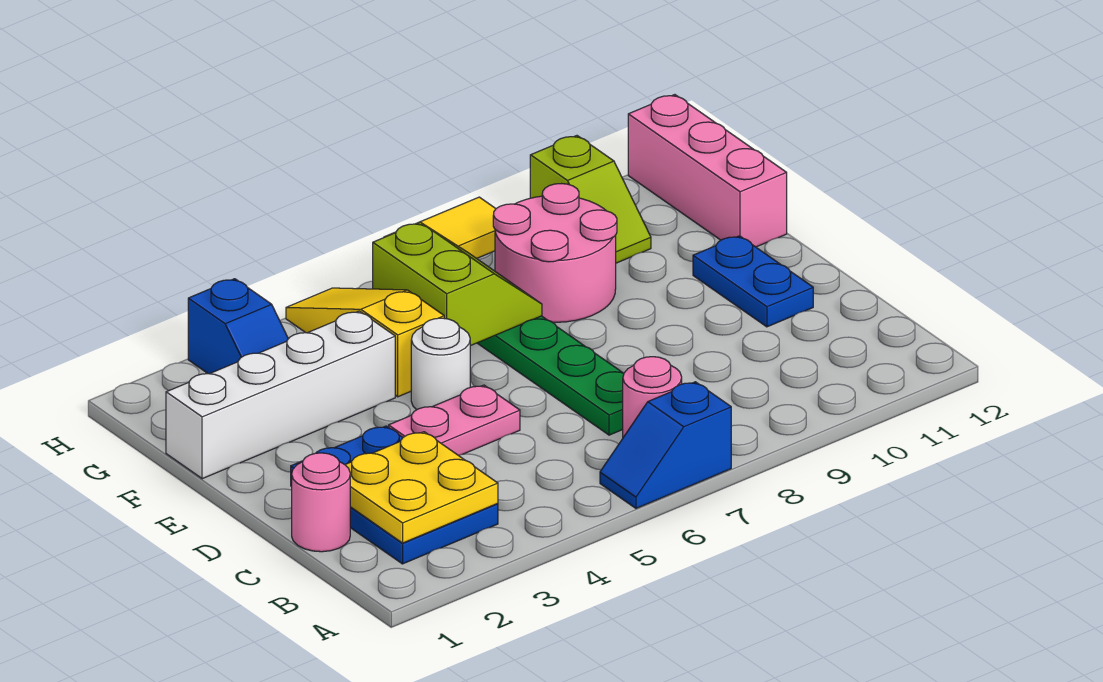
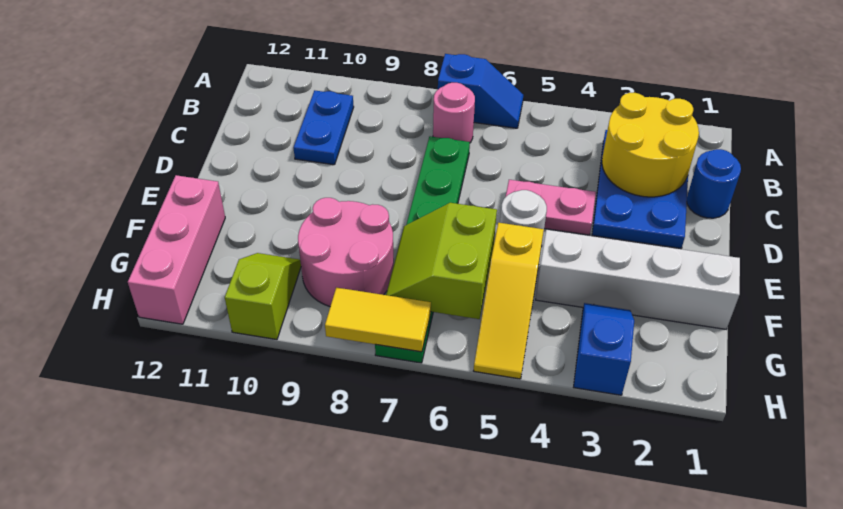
yellow 2x2 plate [345,432,498,543] -> yellow 2x2 round brick [602,93,699,197]
pink 1x1 round brick [292,453,350,552] -> blue 1x1 round brick [687,149,741,218]
blue 1x2 plate [693,236,813,327] -> blue 1x2 plate moved to [293,90,354,165]

